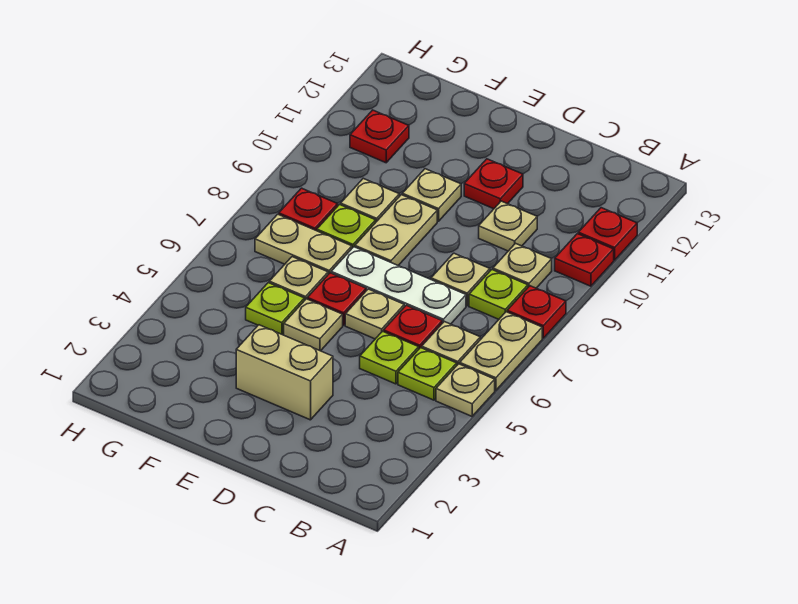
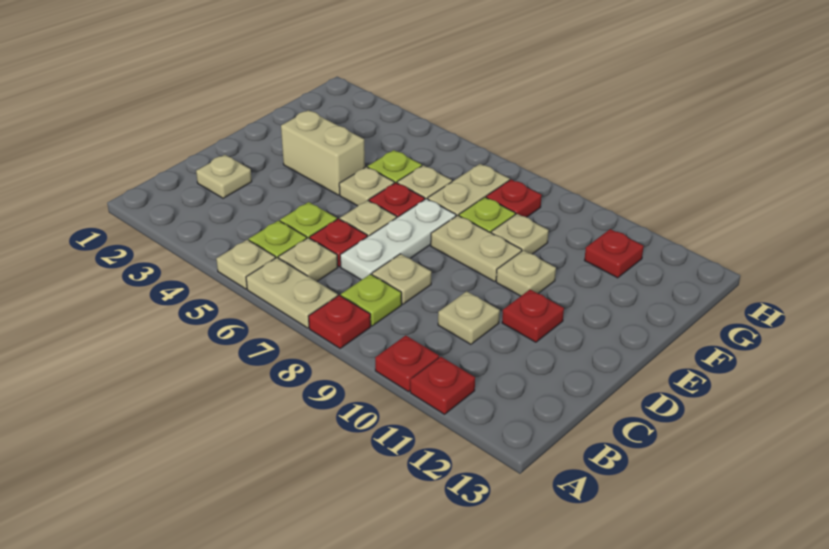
tan 1x1 plate [493,243,552,288] -> tan 1x1 plate moved to [196,155,252,198]
tan 1x2 brick [236,325,333,420] -> tan 1x2 brick turned to [281,110,365,195]

